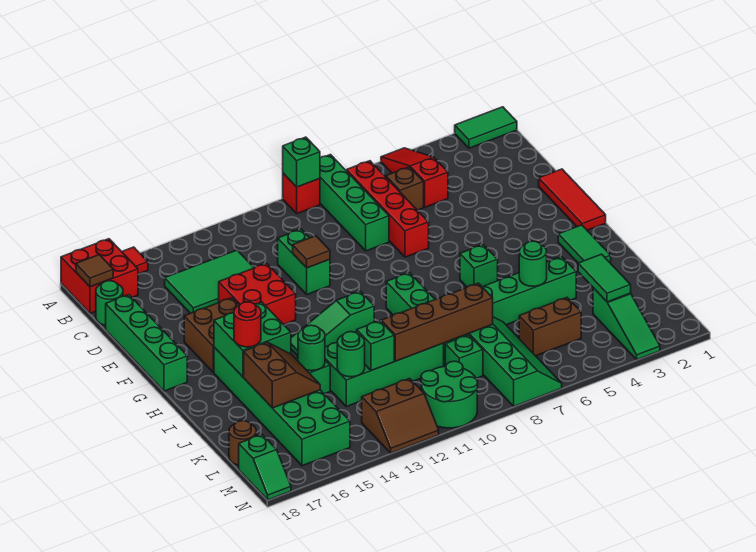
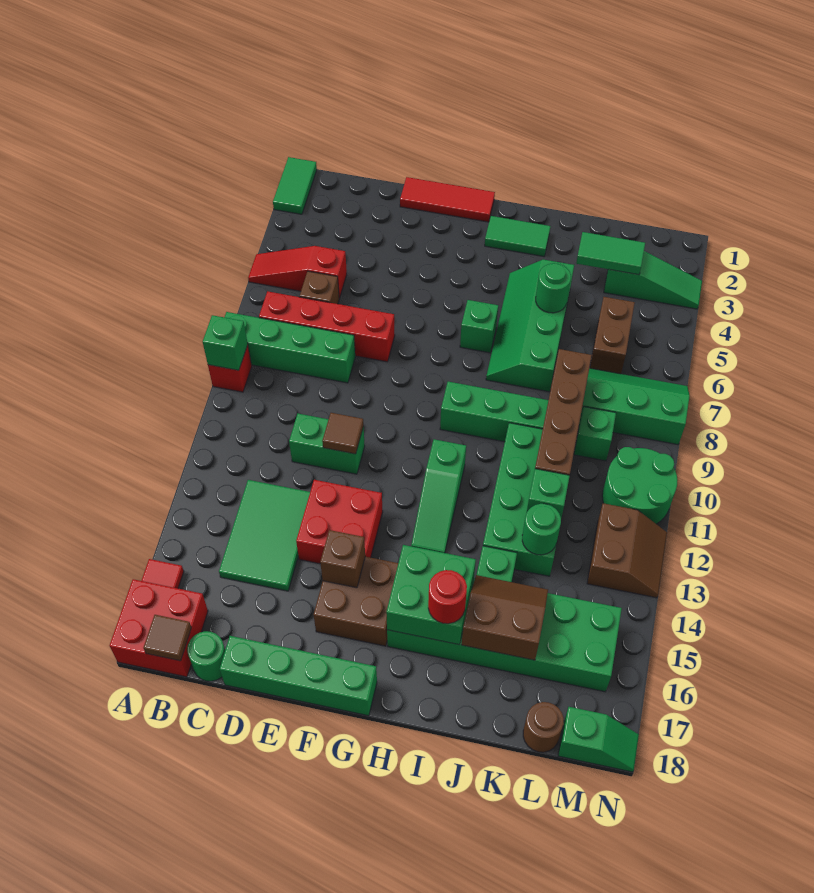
none -> brown 1x1 brick [320,530,365,588]
green 1x1 round brick [298,325,325,371] -> none

